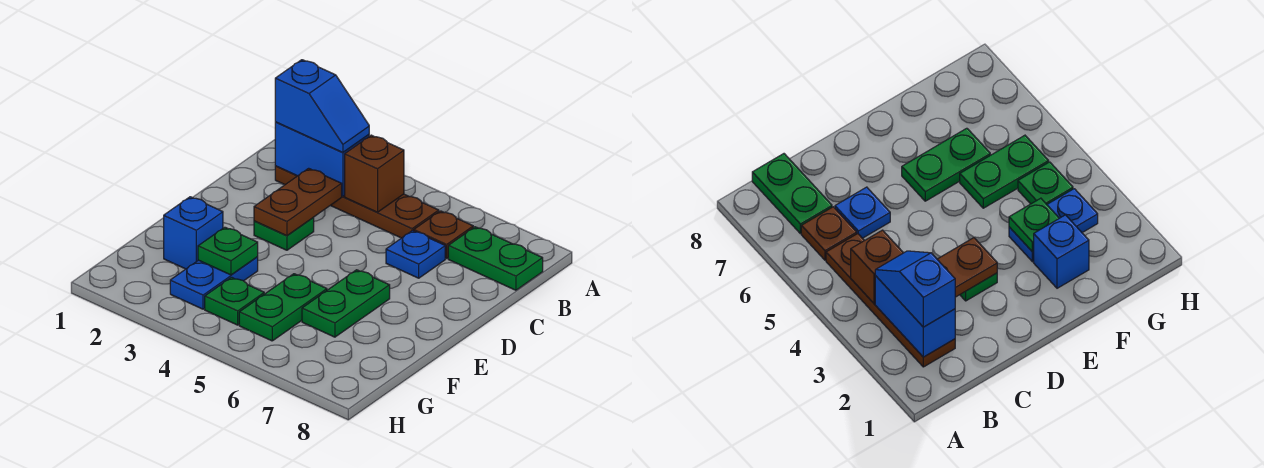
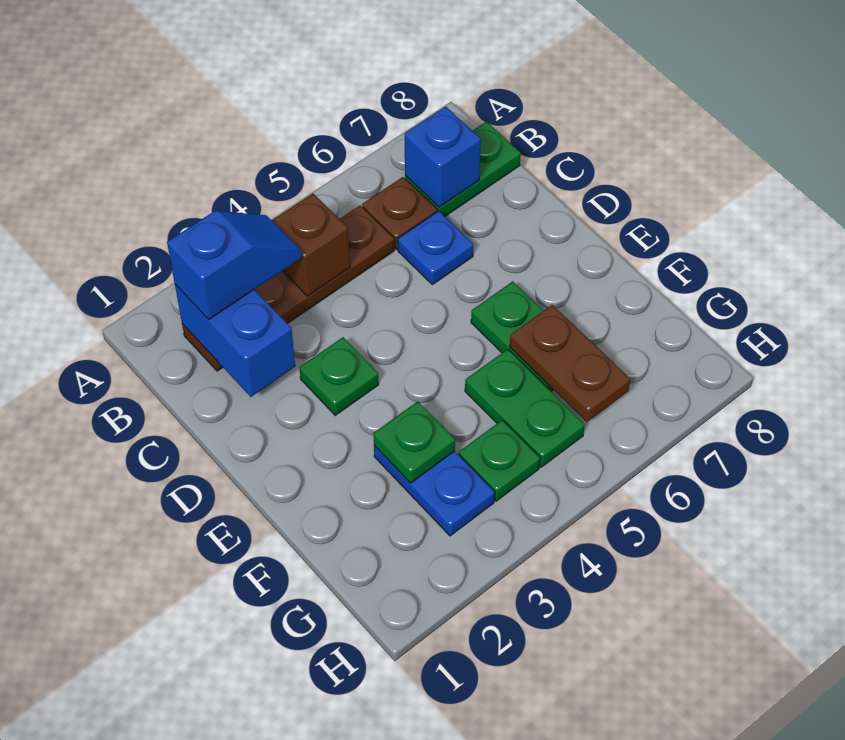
blue 1x2 brick [275,122,369,196] -> blue 1x2 brick turned to [175,284,295,397]
brown 1x2 plate [254,168,342,236] -> brown 1x2 plate moved to [510,305,631,422]
blue 1x1 brick [164,197,223,269] -> blue 1x1 brick moved to [405,107,481,207]

